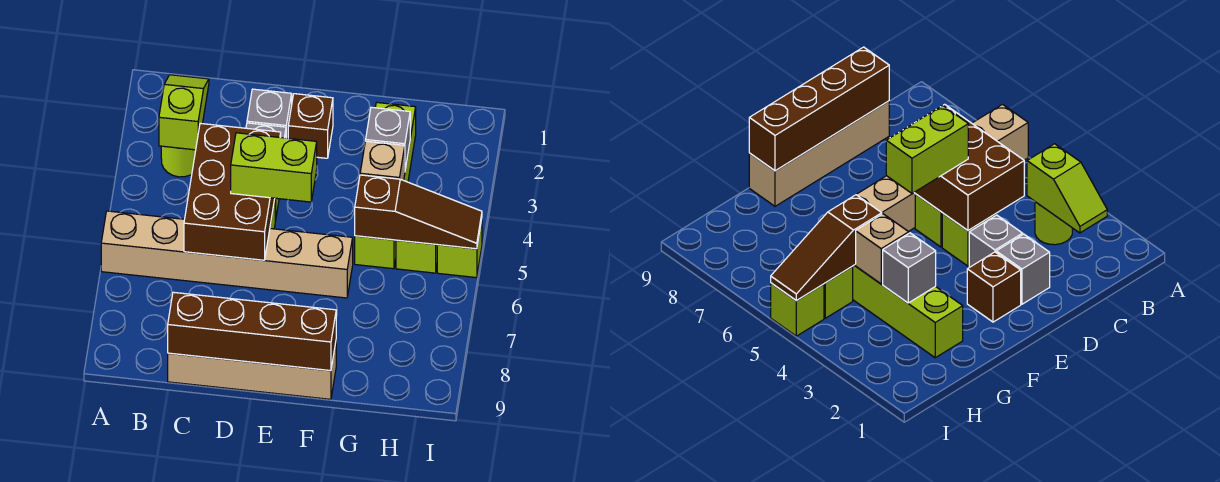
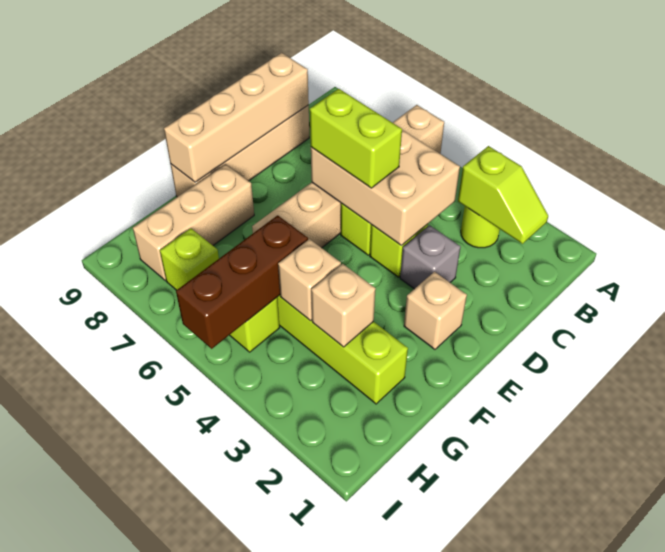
brown 2x3 brick [184,123,281,260] -> tan 2x3 brick [311,130,460,246]
brown 1x4 brick [168,292,336,371] -> tan 1x4 brick [164,53,309,182]
grey 1x1 brick [247,89,292,138] -> none
lime 1x2 brick [231,133,317,202] -> lime 1x2 brick turned to [310,89,402,188]
brown 1x1 brick [288,94,333,158] -> tan 1x1 brick [404,272,467,349]
none -> tan 1x3 brick [133,164,254,281]
grey 1x1 brick [366,107,410,169] -> tan 1x1 brick [311,264,376,347]
brown 1x3 slope [355,175,482,249] -> brown 1x3 brick [176,215,308,349]
lime 1x1 brick [437,220,482,278] -> lime 1x1 brick moved to [160,228,219,290]

